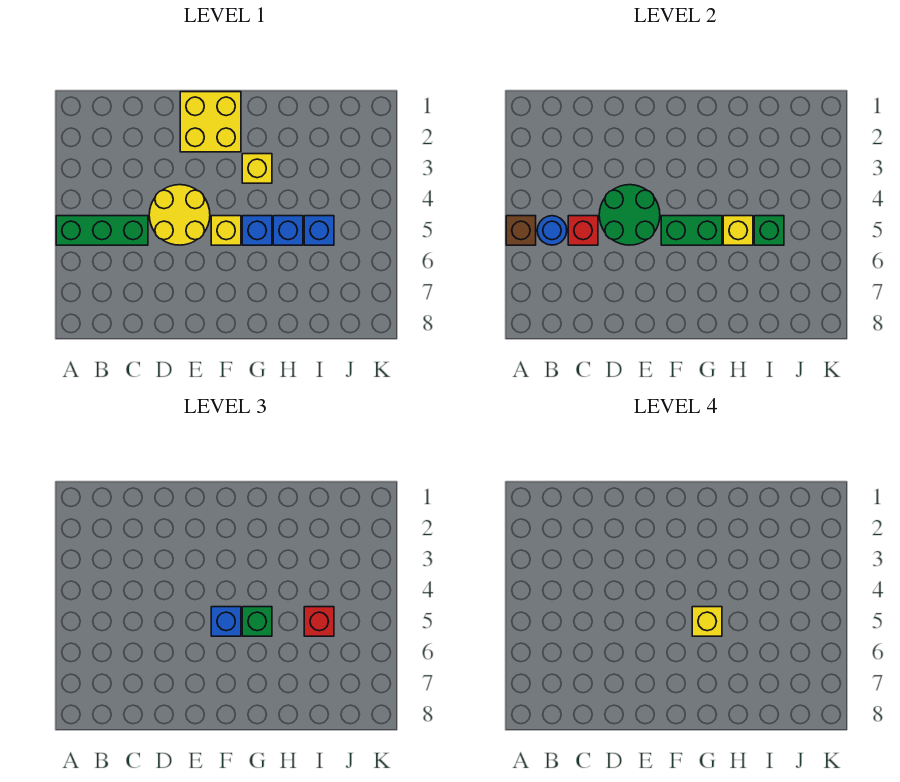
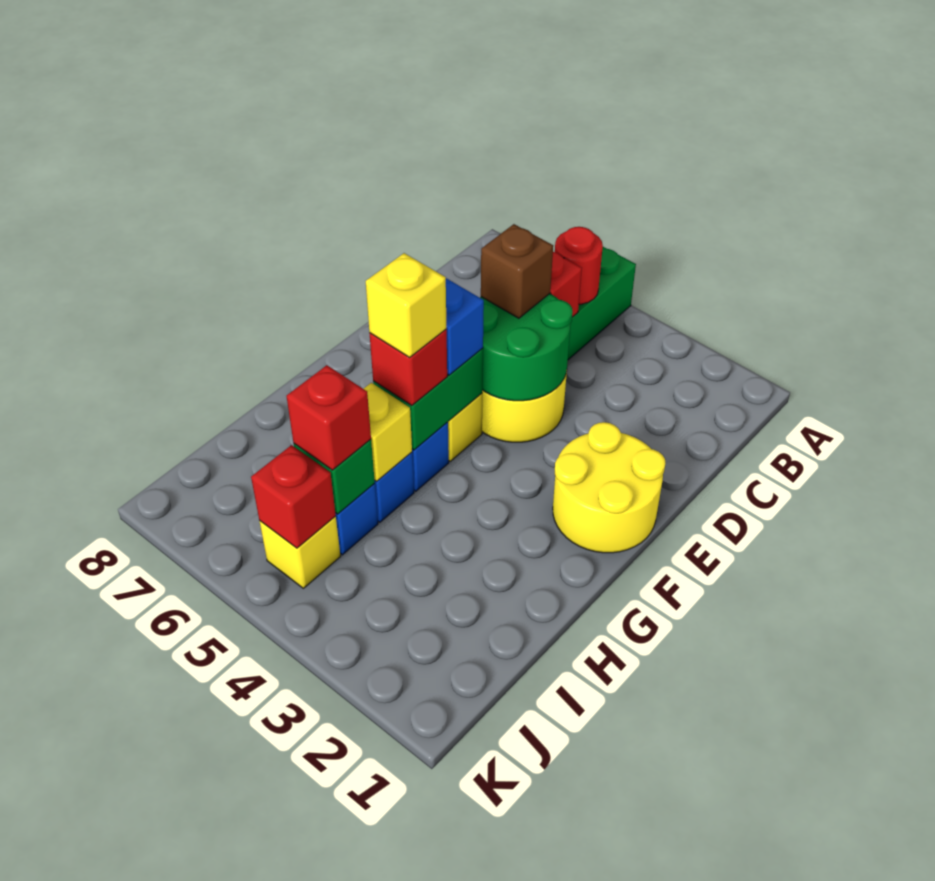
brown 1x1 brick [506,216,536,245] -> brown 1x1 brick moved to [481,224,553,318]
blue 1x1 round brick [537,216,567,245] -> red 1x1 round brick [555,227,603,304]
yellow 2x2 brick [180,92,241,152] -> yellow 2x2 round brick [553,422,666,553]
yellow 1x1 brick [242,154,272,183] -> yellow 1x1 brick moved to [260,516,341,588]
green 1x1 brick [242,607,272,636] -> red 1x1 brick [370,329,447,405]
none -> red 1x1 brick [251,445,336,548]

